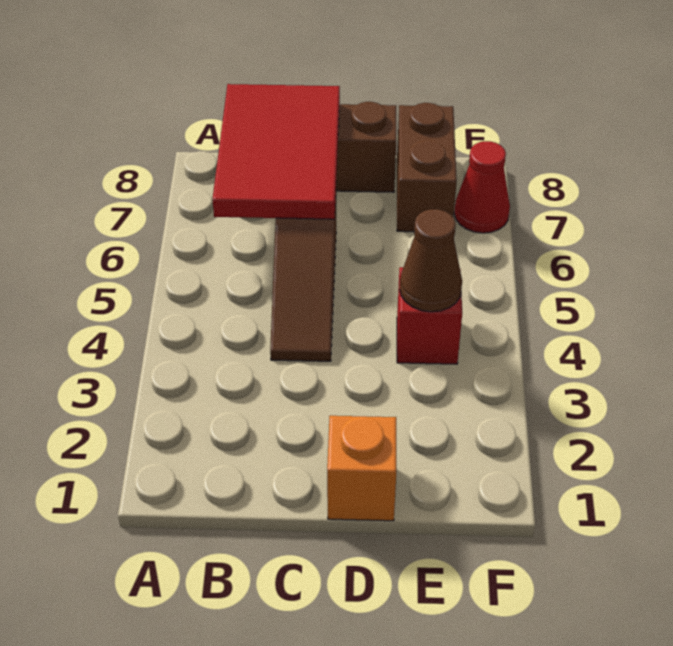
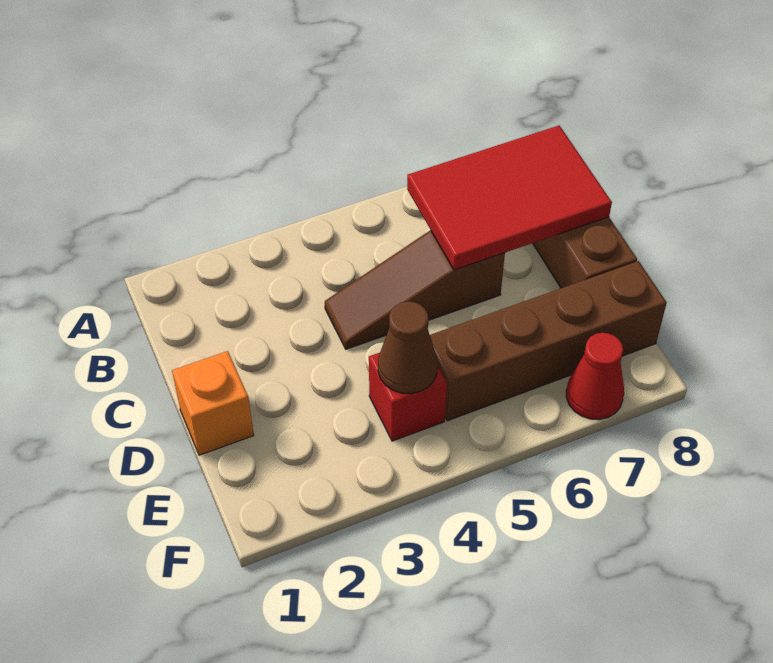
brown 1x2 brick [397,103,457,232] -> brown 1x4 brick [430,261,667,421]

